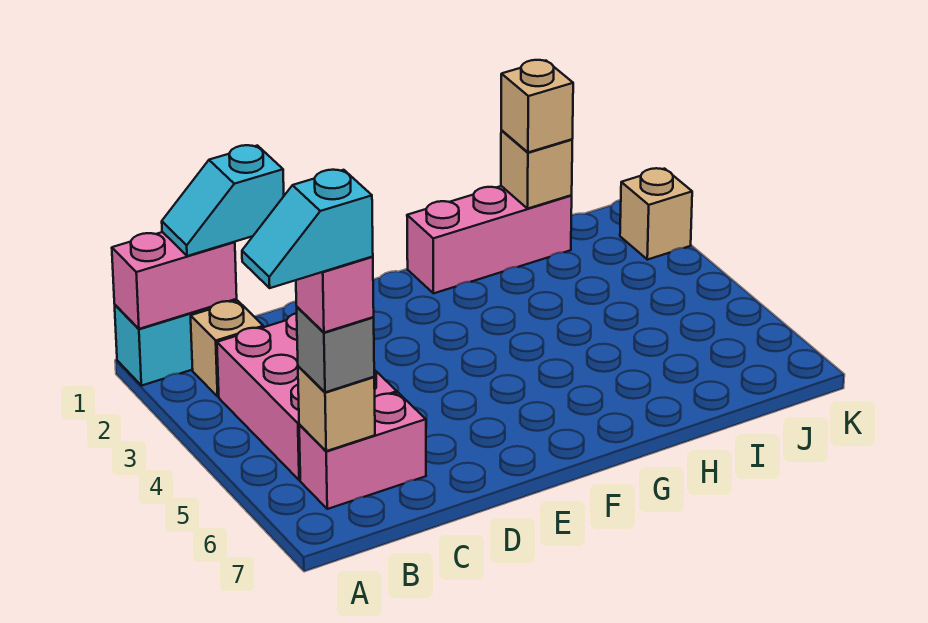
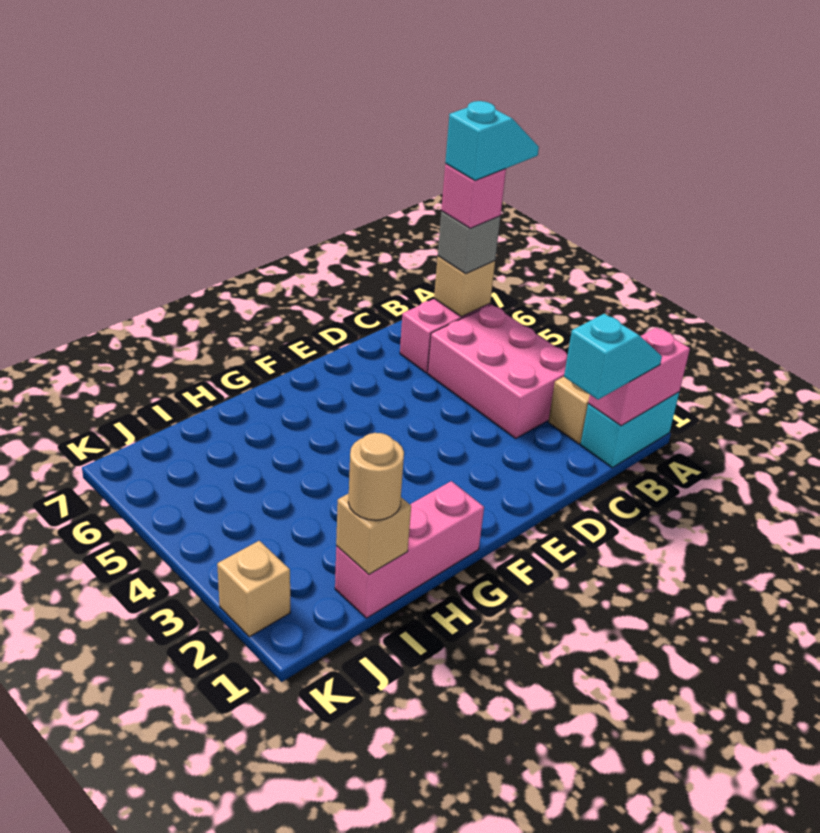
tan 1x1 brick [501,60,573,152] -> tan 1x1 round brick [348,433,404,520]

